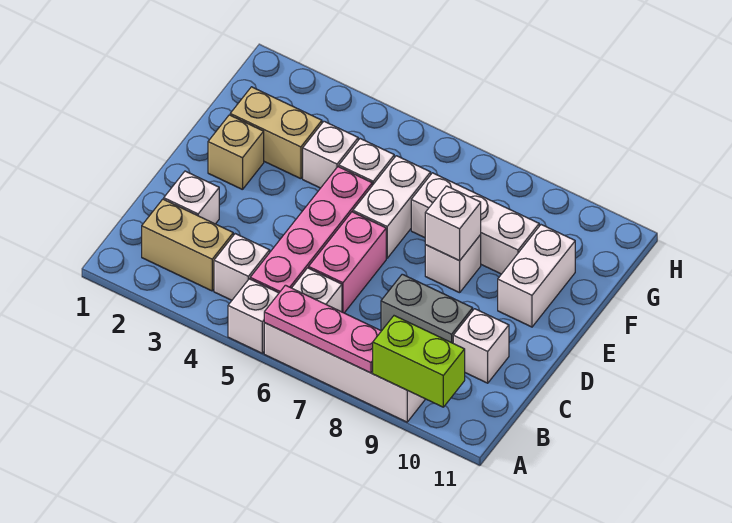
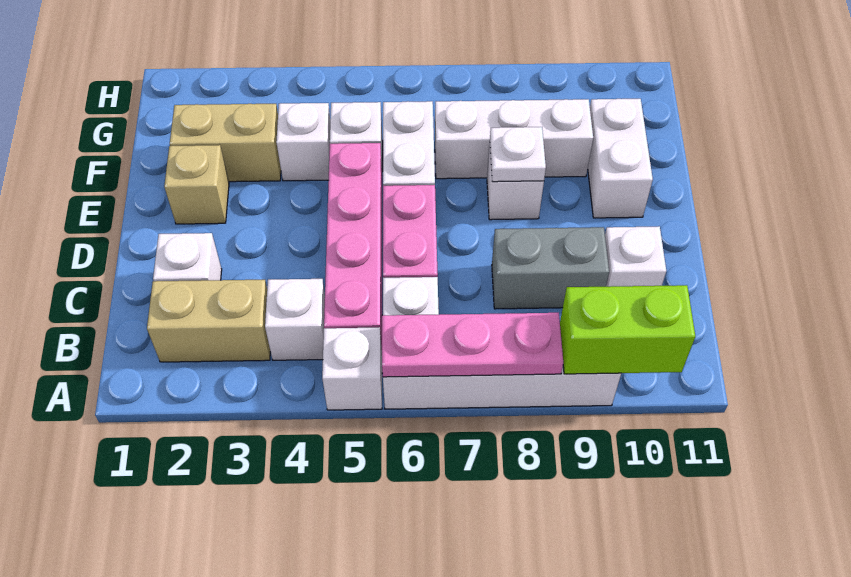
white 1x1 brick [425,186,481,261] -> white 1x1 plate [490,127,546,182]

